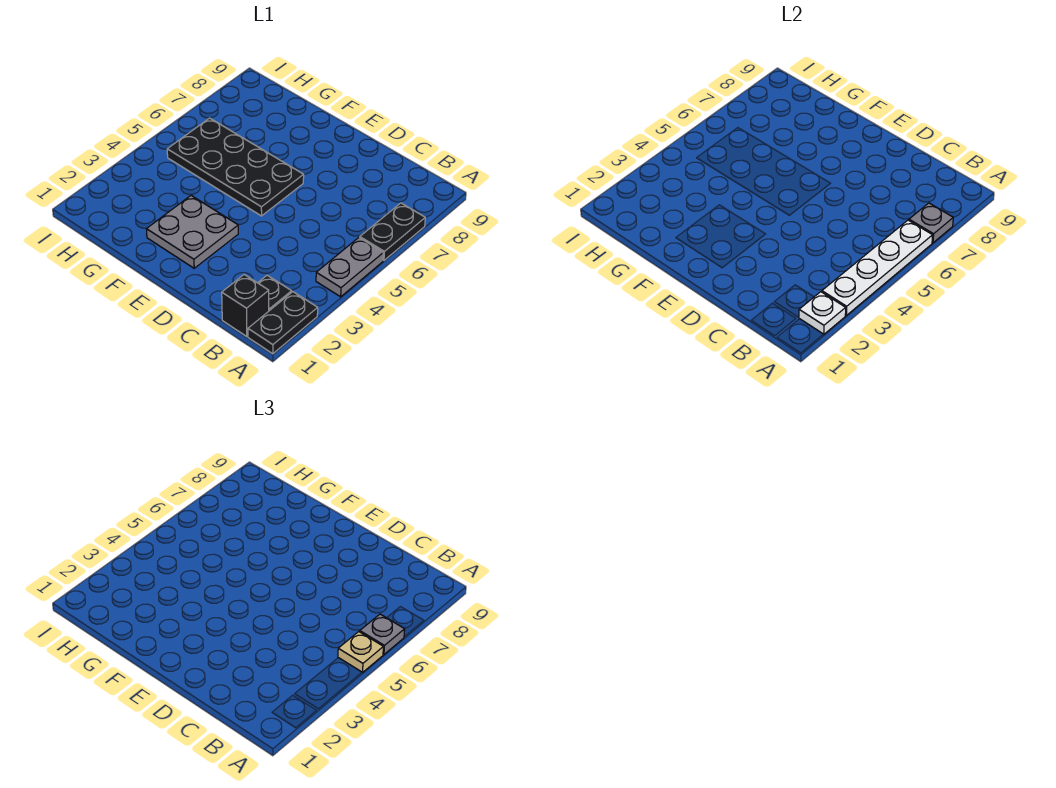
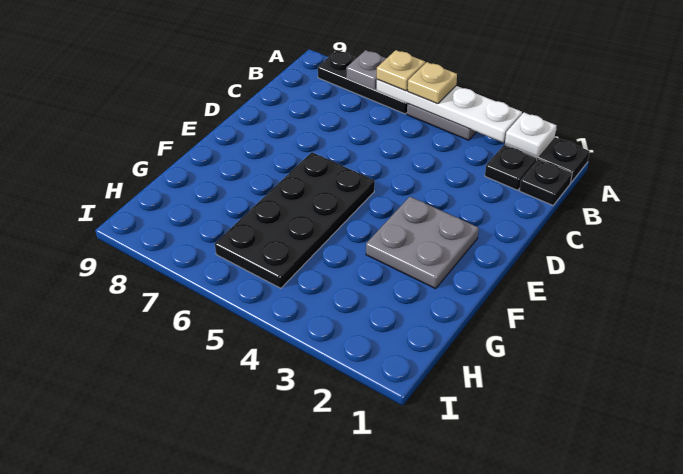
black 1x2 plate [360,203,425,260] -> black 1x3 plate [318,50,407,114]
grey 1x1 plate [360,614,405,655] -> tan 1x1 plate [377,50,425,91]
black 1x1 brick [222,275,269,336] -> black 1x1 plate [519,159,572,205]

